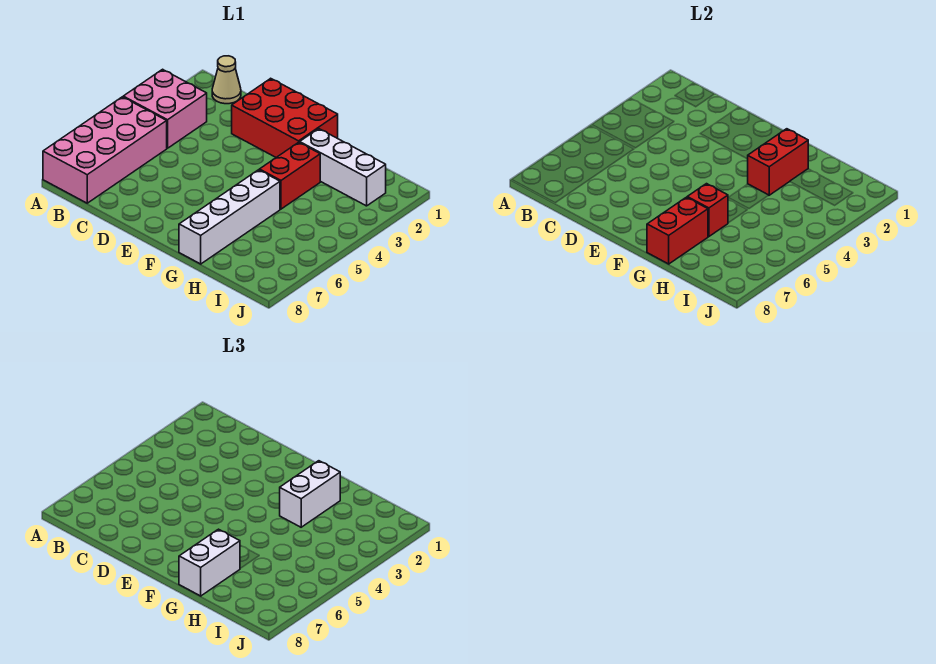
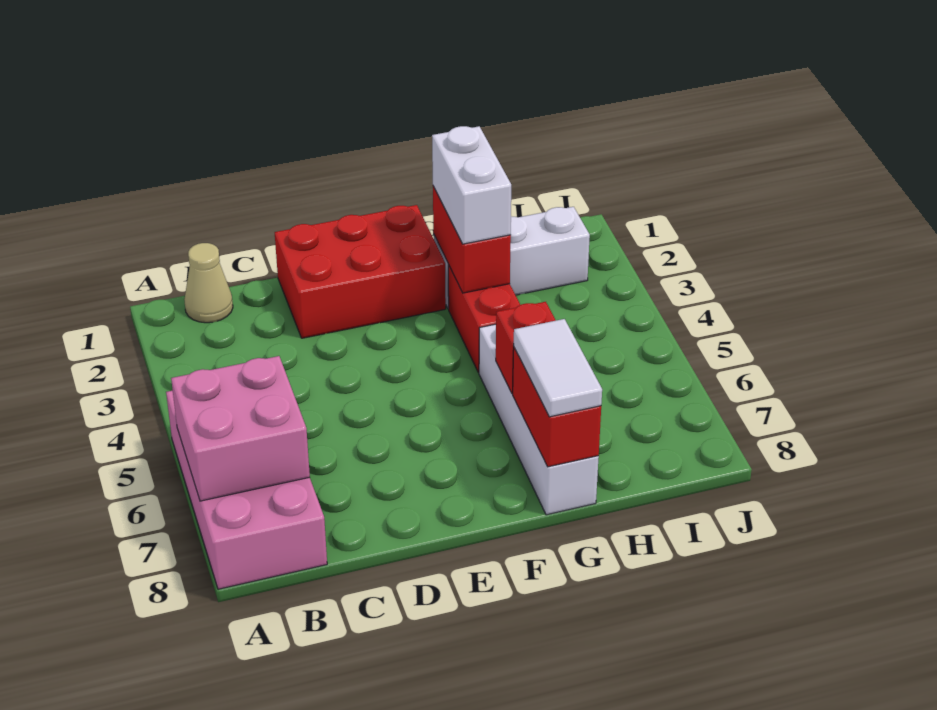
pink 2x2 brick [123,69,207,148] -> pink 2x2 brick moved to [171,356,310,501]
white 1x2 brick [179,529,240,596] -> white 1x2 tile [514,319,602,417]

